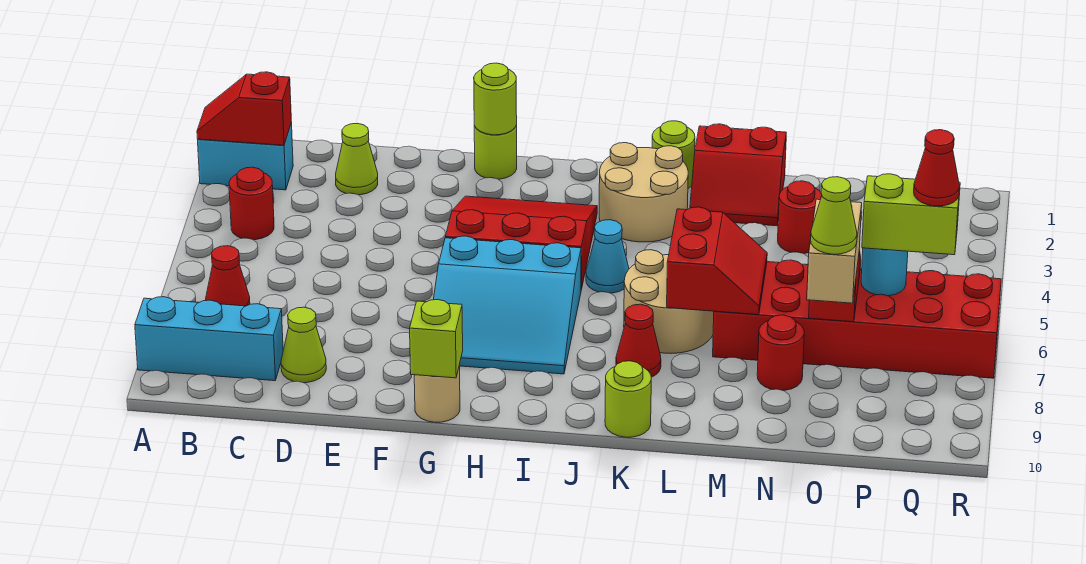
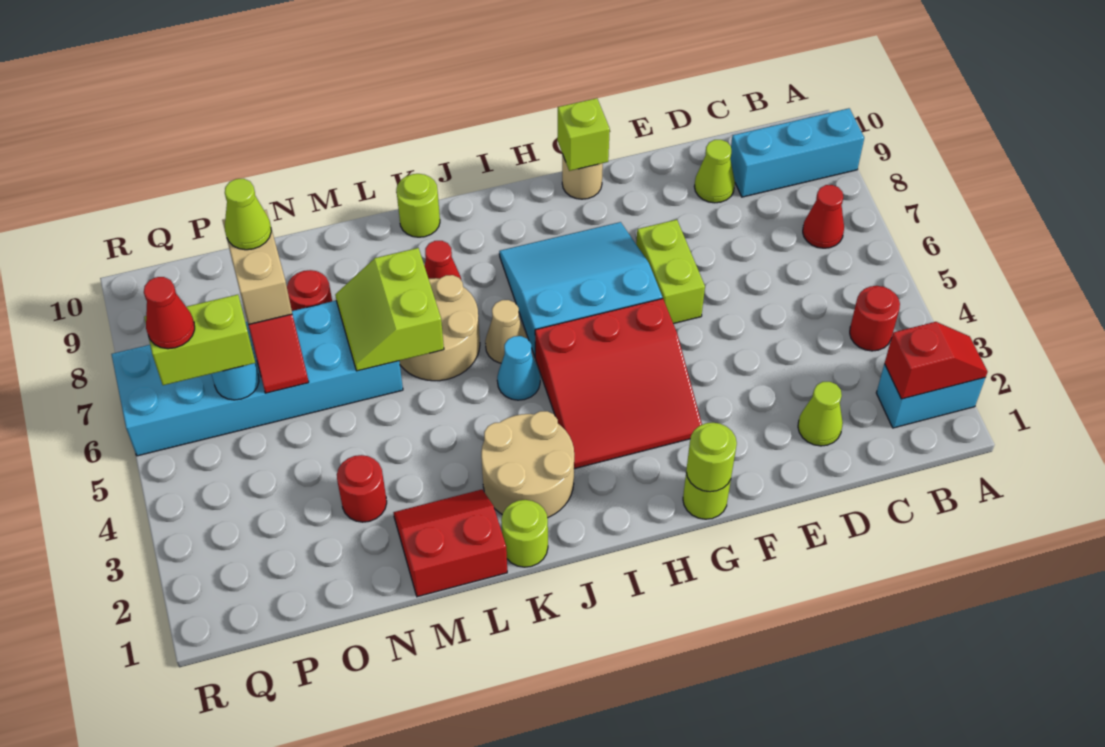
none -> lime 1x2 brick [636,220,705,324]
none -> tan 1x1 cone [485,300,527,363]
red 2x2 slope [667,207,767,315] -> lime 2x2 slope [335,248,444,371]
red 2x6 brick [713,260,1001,378] -> cyan 2x6 brick [111,301,403,456]

